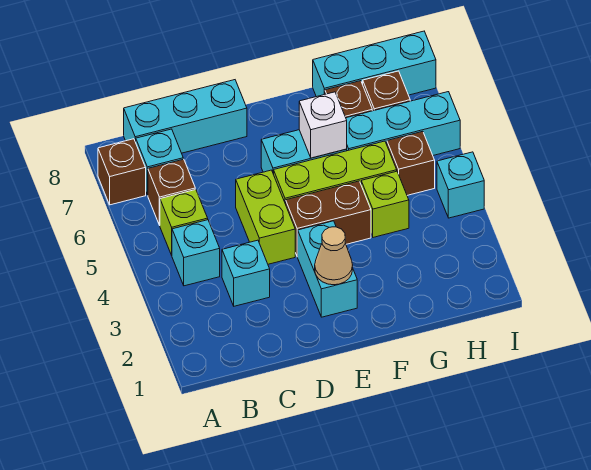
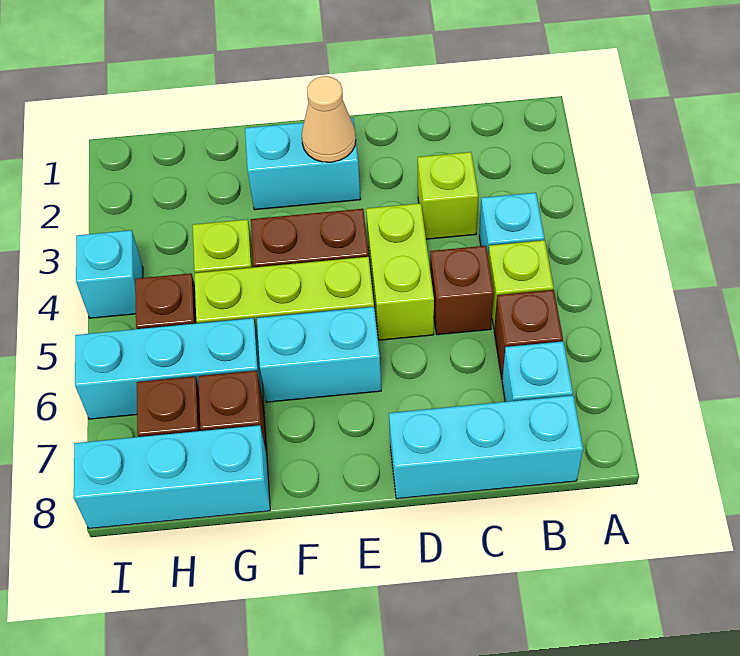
brown 1x1 brick [98,139,146,205] -> brown 1x1 brick moved to [430,246,494,335]
cyan 1x1 brick [222,240,270,306] -> lime 1x1 brick [418,152,478,239]
cyan 1x2 brick [298,221,357,317] -> cyan 1x2 brick turned to [245,118,361,210]
white 1x1 brick [299,92,347,158] -> none

